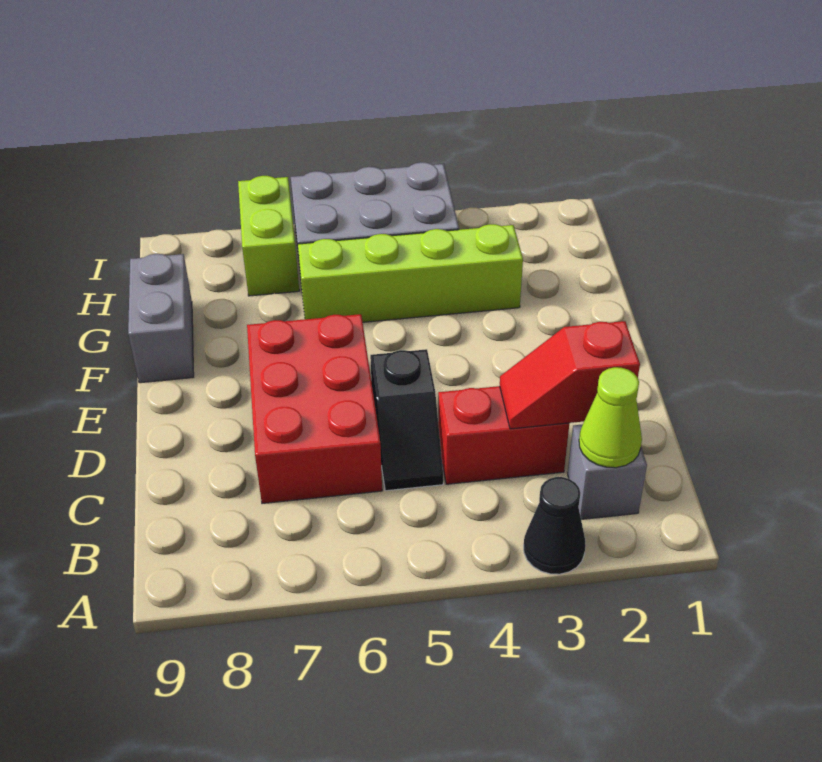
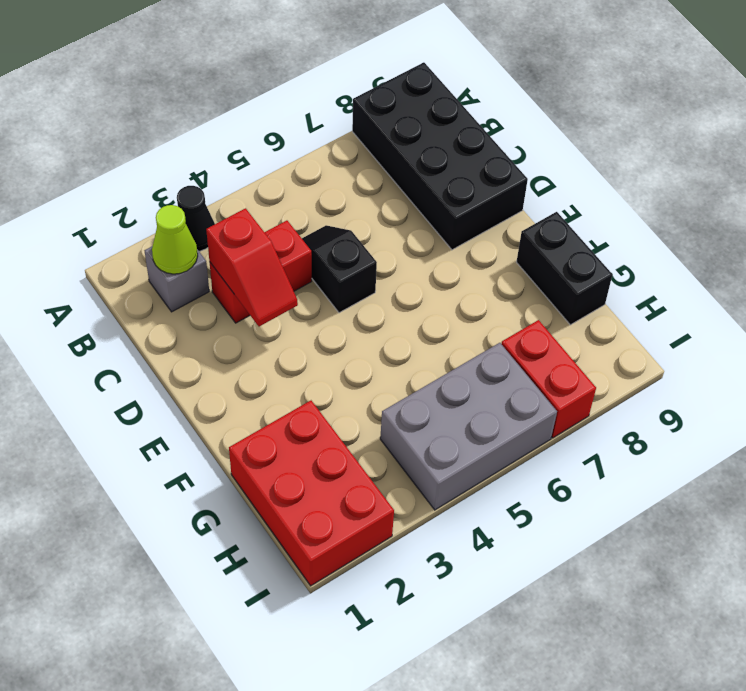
none -> black 2x4 brick [352,62,528,250]
red 1x2 slope [500,321,640,429] -> red 1x2 slope turned to [206,208,298,326]
red 2x3 brick [247,314,382,504] -> red 2x3 brick moved to [229,401,394,586]
grey 1x2 brick [128,254,194,383] -> black 1x2 brick [517,212,612,325]
lime 1x4 brick [298,224,523,322] -> none
lime 1x2 brick [238,176,299,296] -> red 1x2 brick [502,320,596,438]

